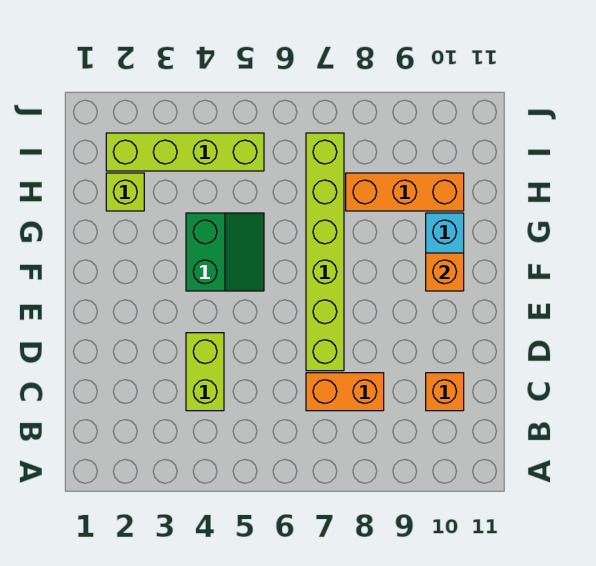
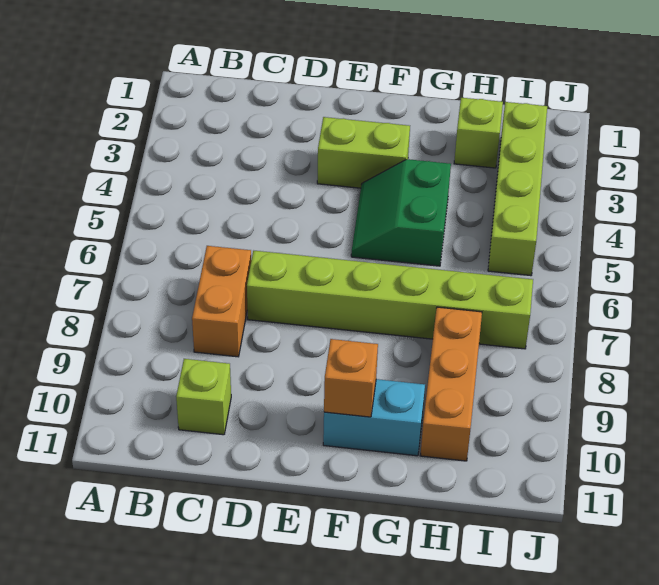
lime 1x2 brick [186,333,224,411] -> lime 1x2 brick moved to [317,117,410,188]
orange 1x1 brick [426,373,464,411] -> lime 1x1 brick [176,359,231,435]
green 2x2 slope [186,213,264,291] -> green 2x2 slope turned to [351,159,451,266]

